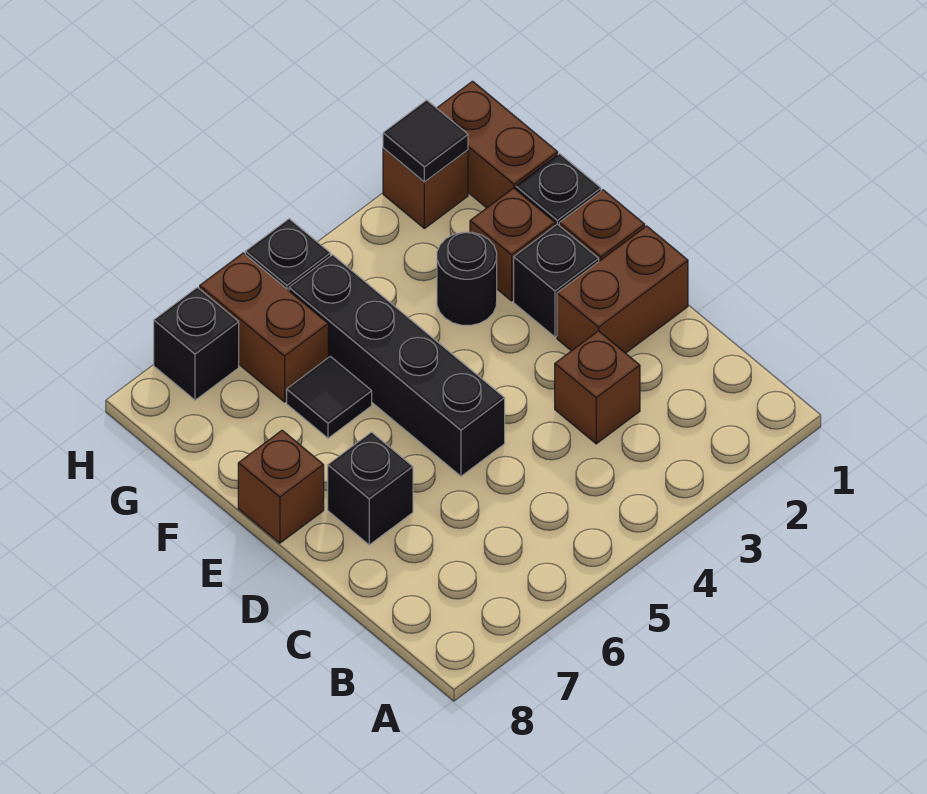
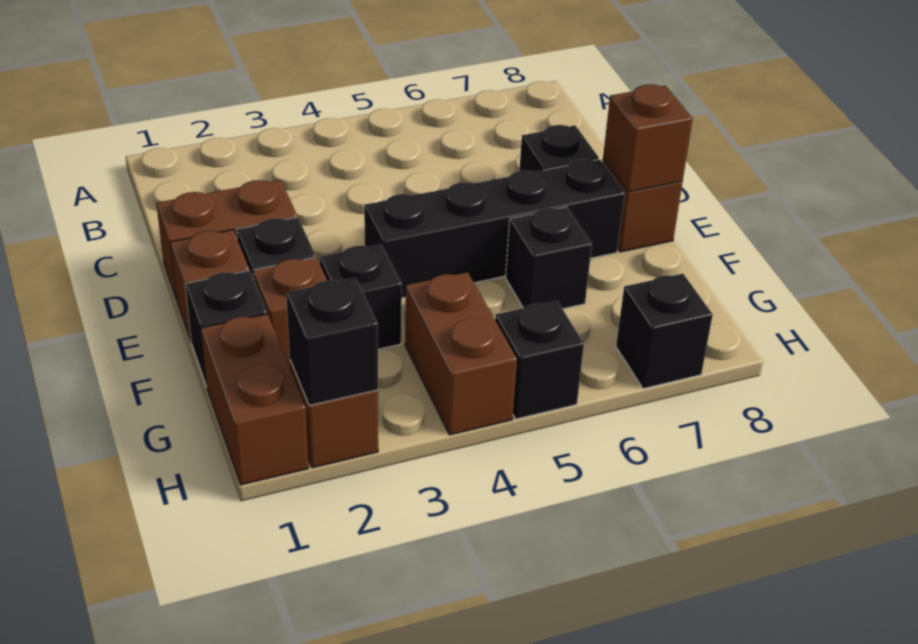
brown 1x1 brick [555,331,640,444] -> brown 1x1 brick moved to [603,84,693,192]
black 1x4 brick [289,255,505,476] -> black 1x4 brick turned to [364,159,625,298]
black 1x1 round brick [437,232,497,325] -> black 1x1 brick [320,244,402,349]
black 1x1 tile [287,356,372,438] -> black 1x1 brick [506,207,592,309]
brown 1x2 brick [200,253,328,402] -> brown 1x2 brick moved to [405,272,517,435]
black 1x1 tile [383,100,468,182] -> black 1x1 brick [286,278,378,405]

